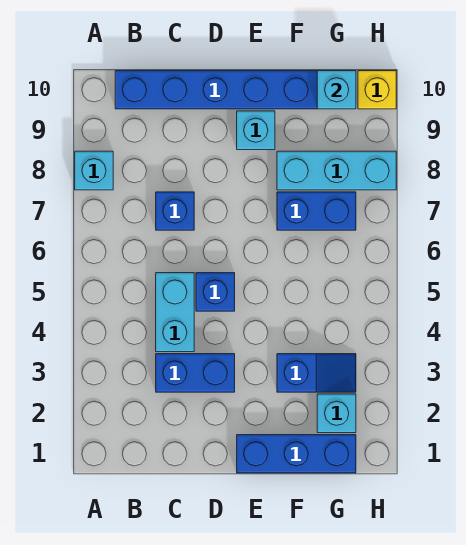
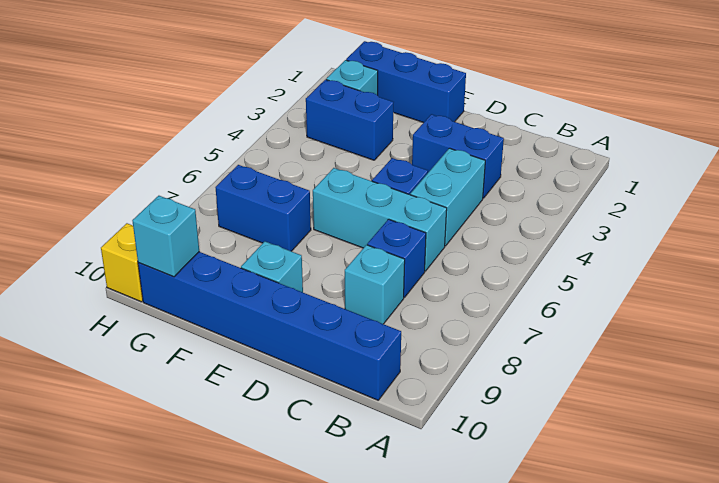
cyan 1x1 brick [75,151,113,190] -> cyan 1x1 brick moved to [345,245,405,324]
blue 1x2 slope [277,354,356,392] -> blue 1x2 brick [306,80,394,160]
cyan 1x3 brick [277,151,396,190] -> cyan 1x3 brick moved to [313,168,447,271]

